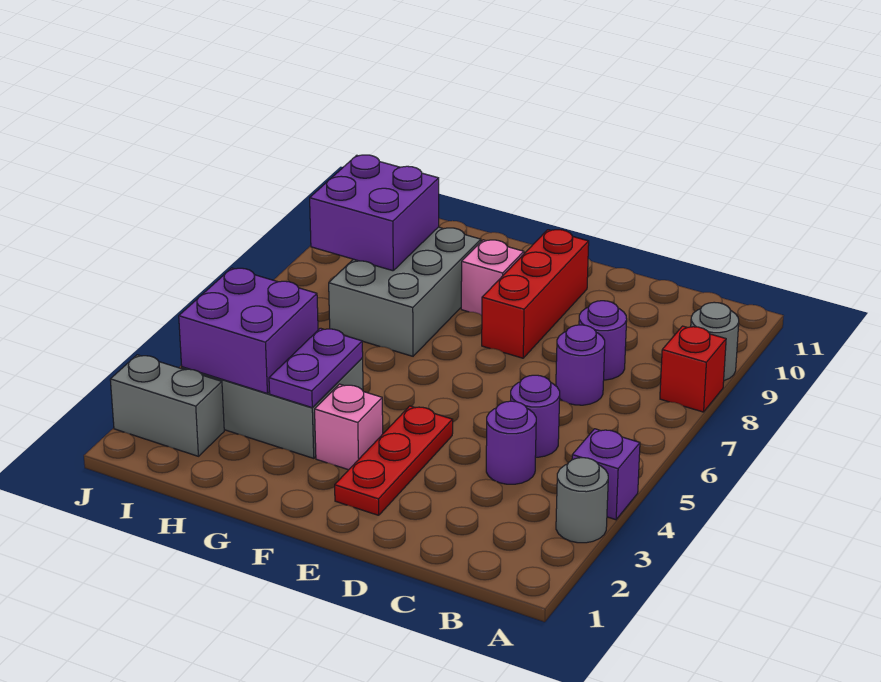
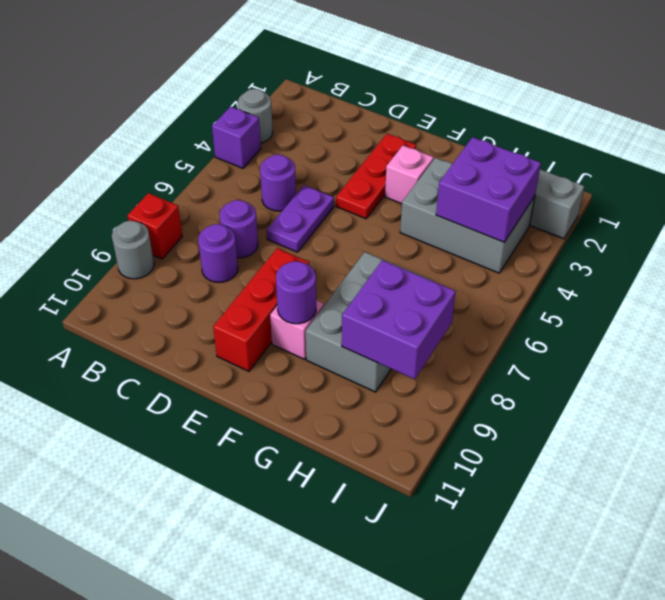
purple 1x1 round brick [486,401,536,484] -> purple 1x1 round brick moved to [276,261,316,324]
purple 1x2 plate [269,328,363,408] -> purple 1x2 plate moved to [267,185,334,252]

